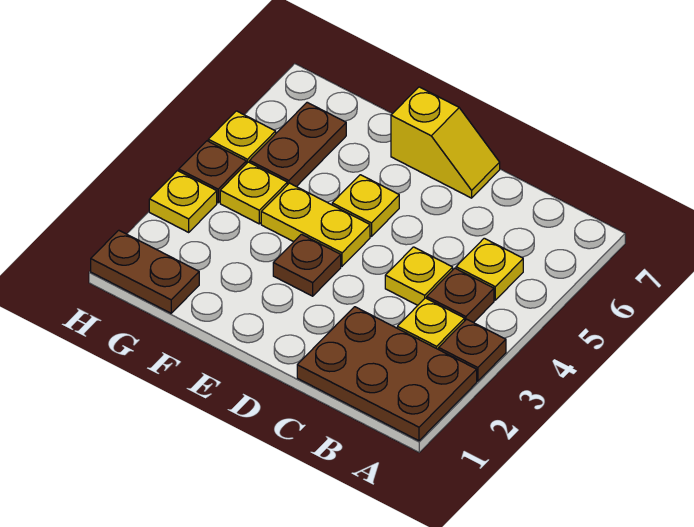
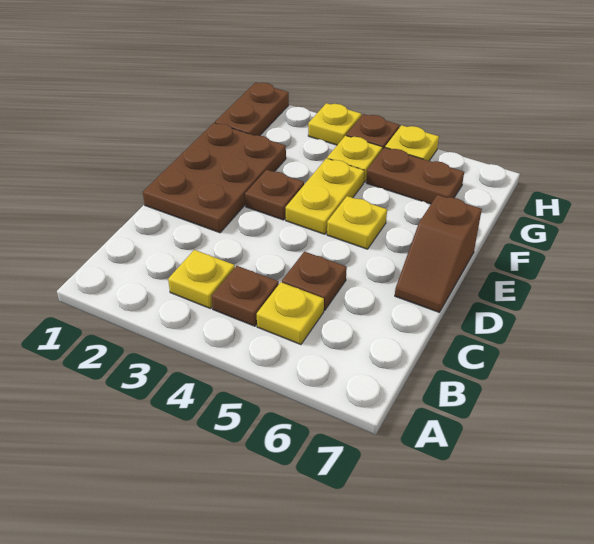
brown 2x3 plate [297,307,477,441] -> brown 2x3 plate moved to [143,123,286,233]
brown 1x1 plate [439,319,506,381] -> brown 1x1 plate moved to [282,252,347,311]
yellow 1x1 plate [385,247,453,305] -> none
yellow 1x2 slope [391,87,500,198] -> brown 1x2 slope [395,195,482,312]

